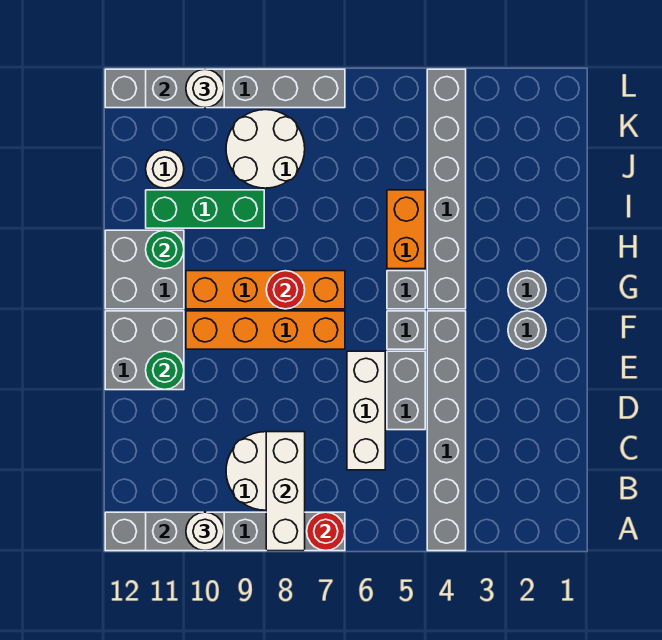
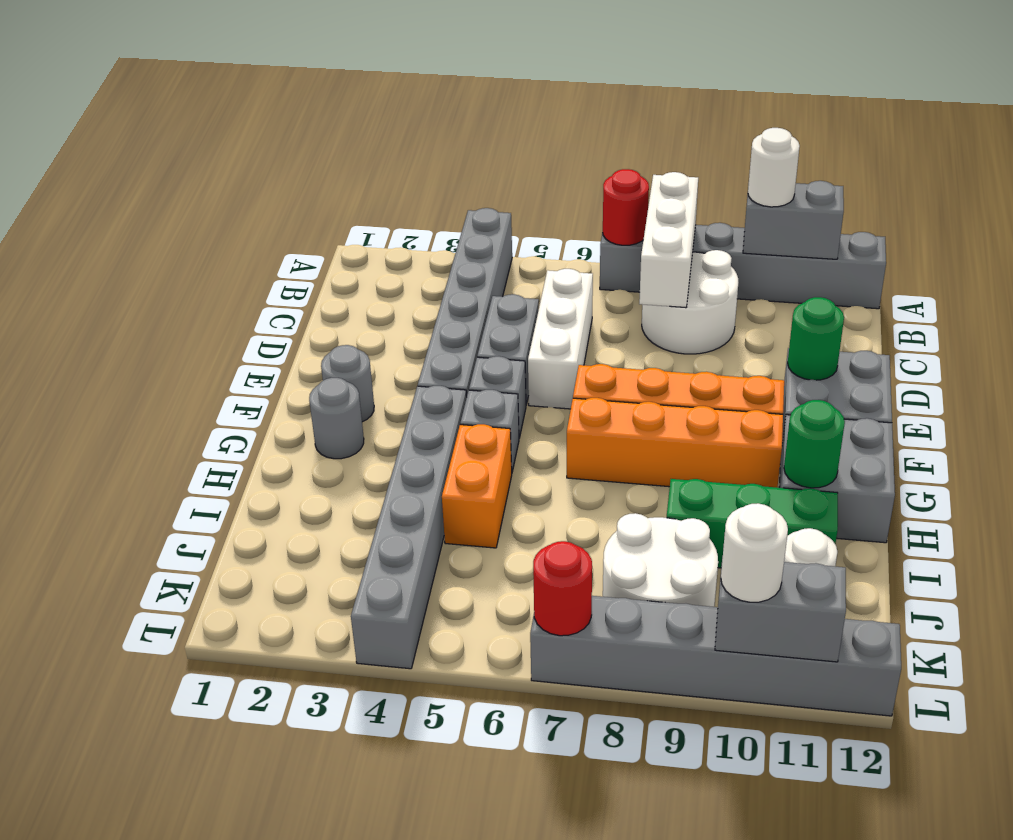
red 1x1 round brick [266,271,305,309] -> red 1x1 round brick moved to [533,541,592,636]

